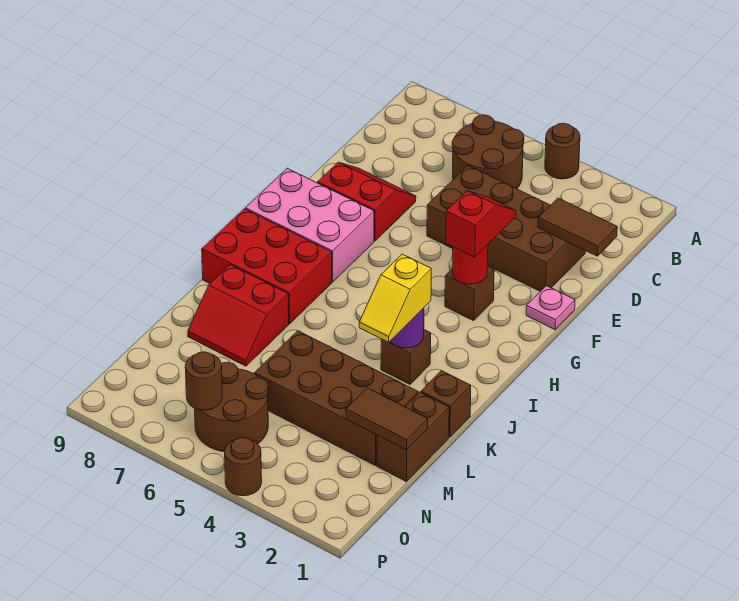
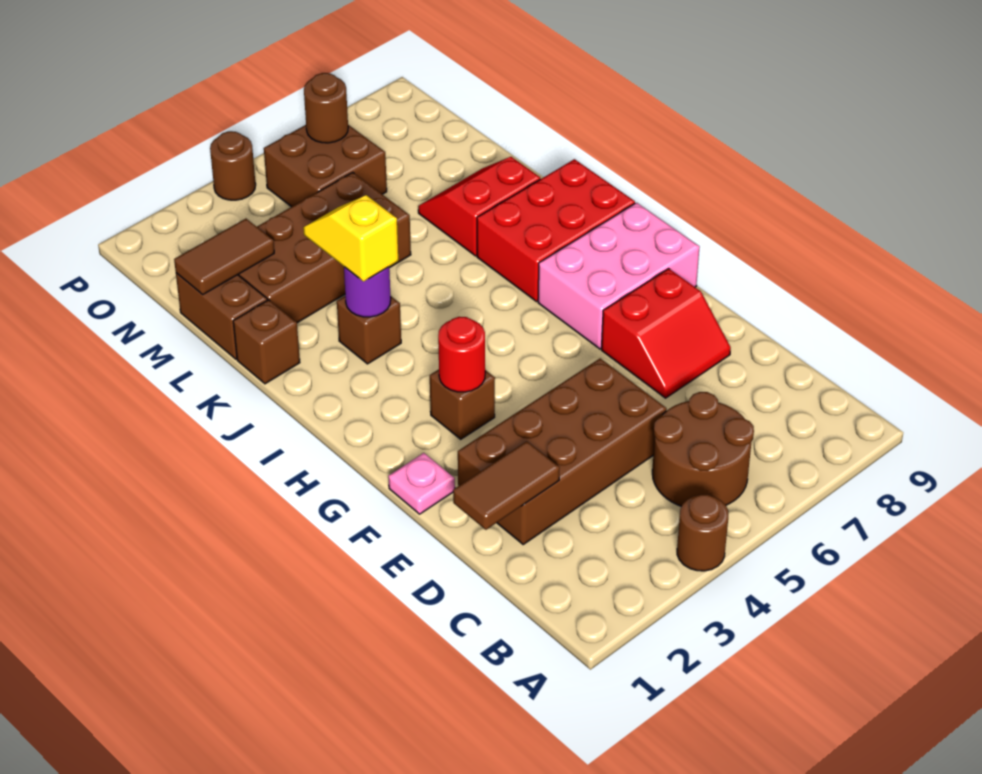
red 1x2 slope [446,191,516,257] -> none
brown 2x2 round brick [195,362,269,452] -> brown 2x2 brick [264,125,387,207]

